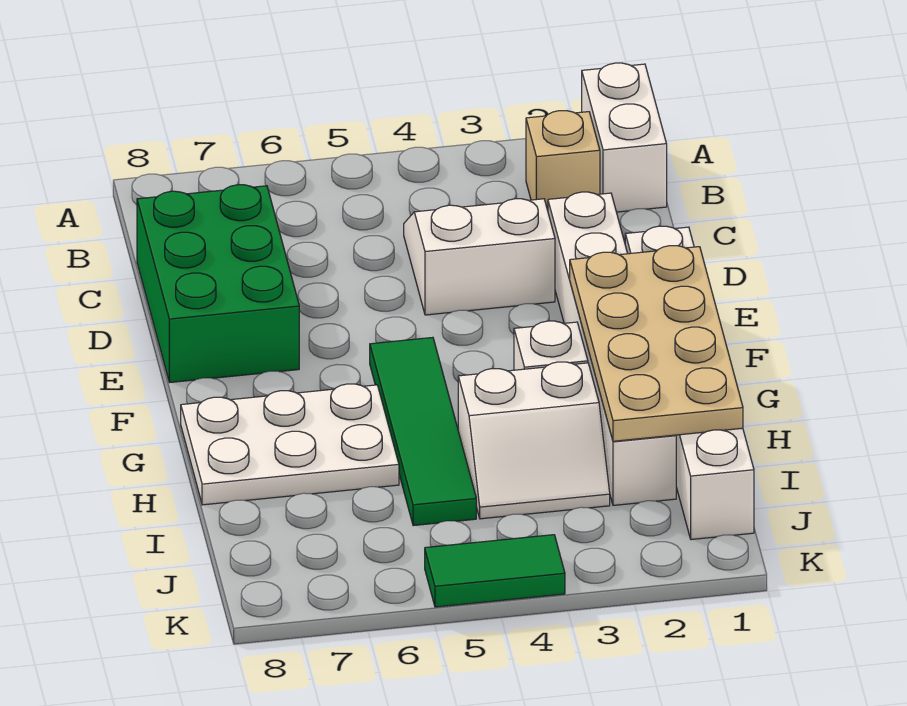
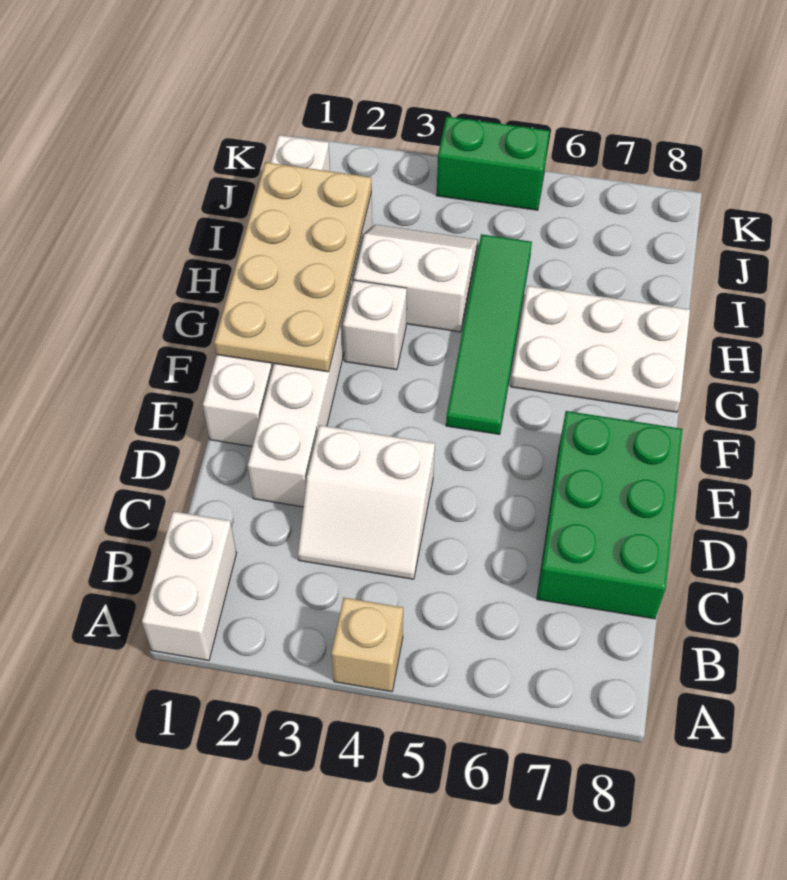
tan 1x1 brick [526,111,600,210] -> tan 1x1 brick moved to [331,598,403,692]
green 1x2 tile [425,535,565,607] -> green 1x2 brick [436,116,550,210]

